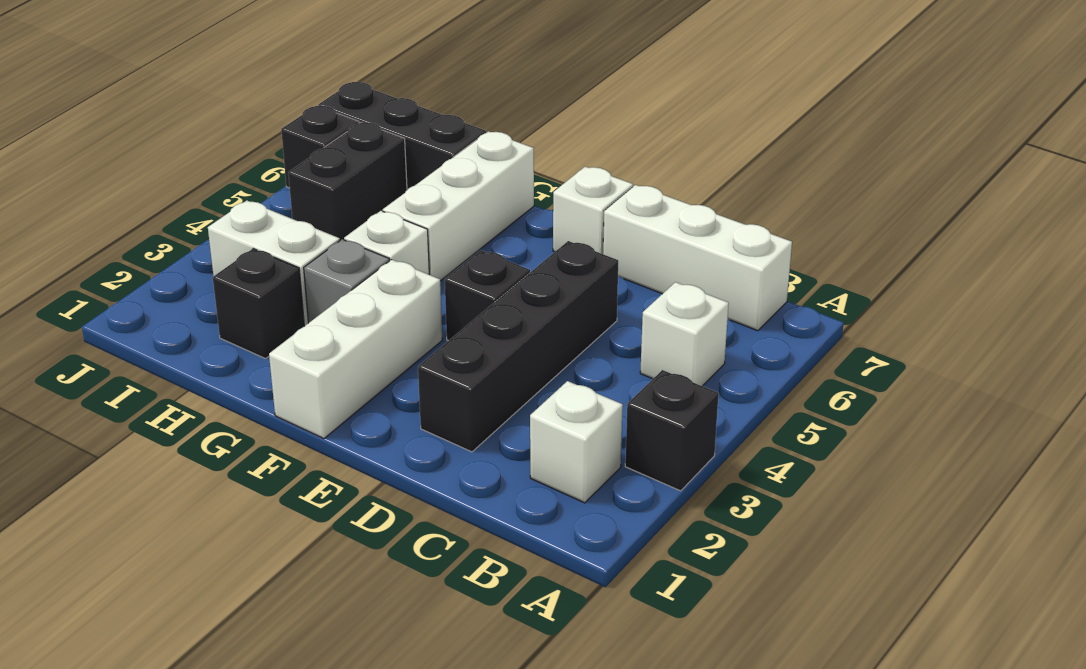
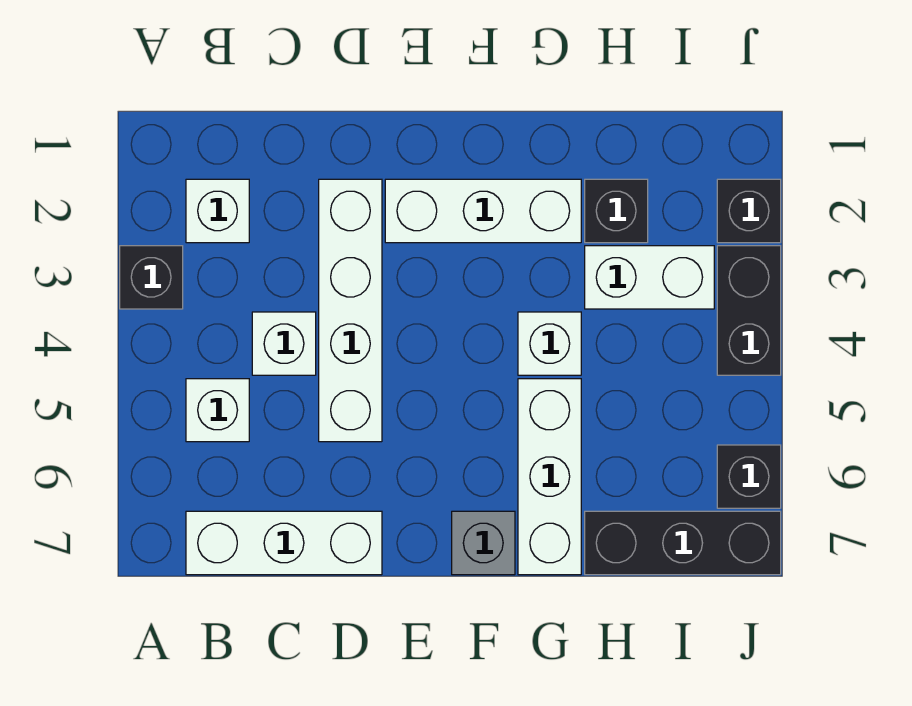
black 1x4 brick [418,241,618,452] -> white 1x4 brick [319,179,382,442]
black 1x1 brick [445,250,530,341] -> black 1x1 brick moved to [717,179,781,243]
white 1x1 brick [553,167,633,254] -> white 1x1 brick moved to [252,312,316,375]
white 1x3 brick [269,260,442,439] -> white 1x3 brick turned to [385,179,581,243]
grey 1x1 brick [304,239,389,323] -> grey 1x1 brick moved to [452,511,515,575]
black 1x2 brick [288,122,407,240] -> black 1x2 brick moved to [717,246,781,375]

